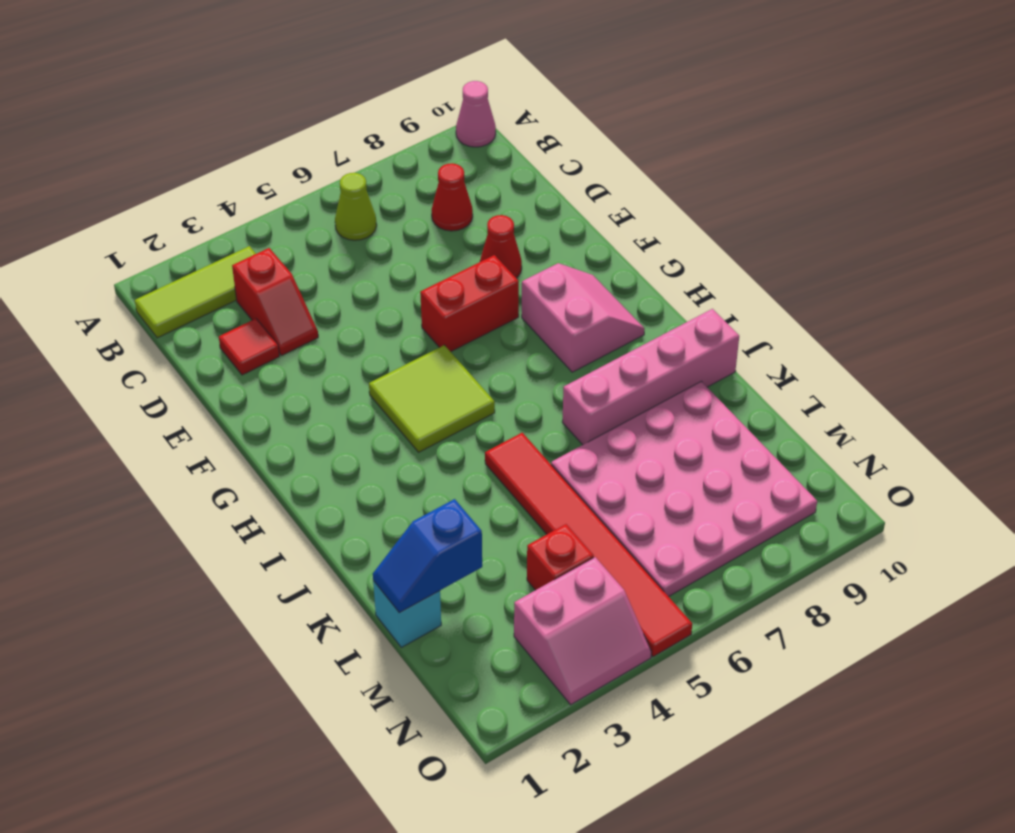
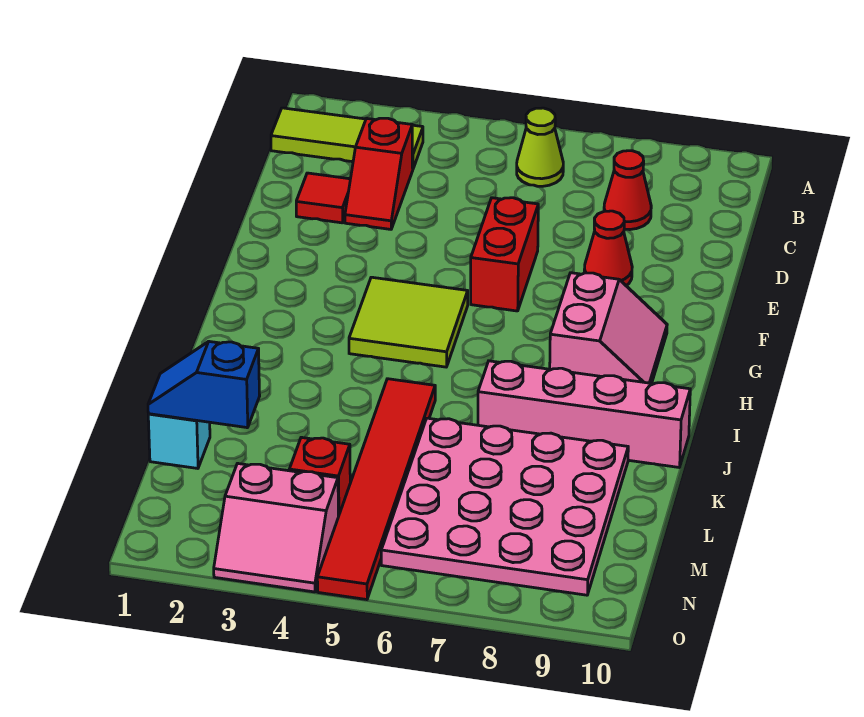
pink 1x1 cone [456,81,496,147] -> none
red 1x2 brick [420,255,519,352] -> red 1x2 brick turned to [471,198,538,311]

